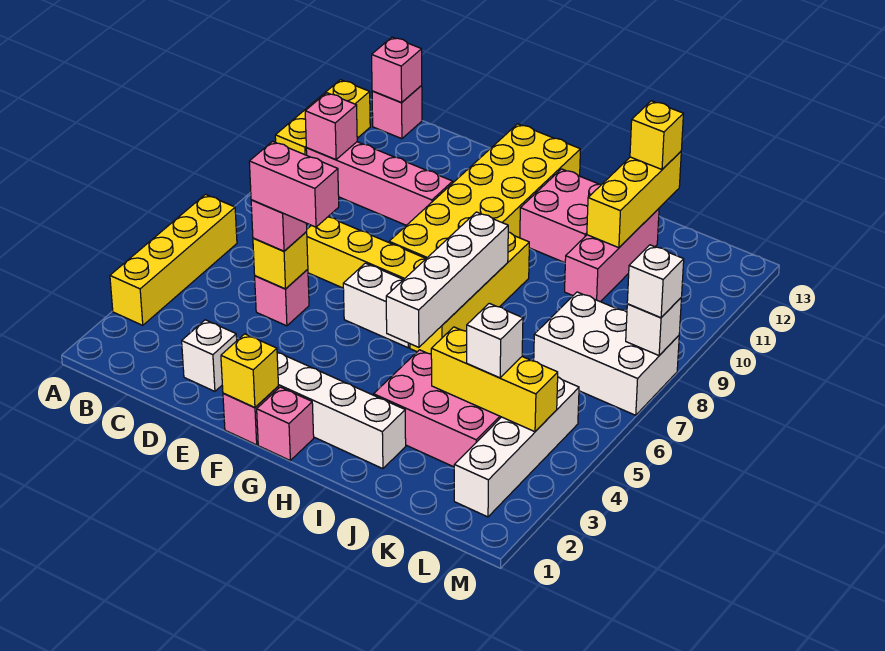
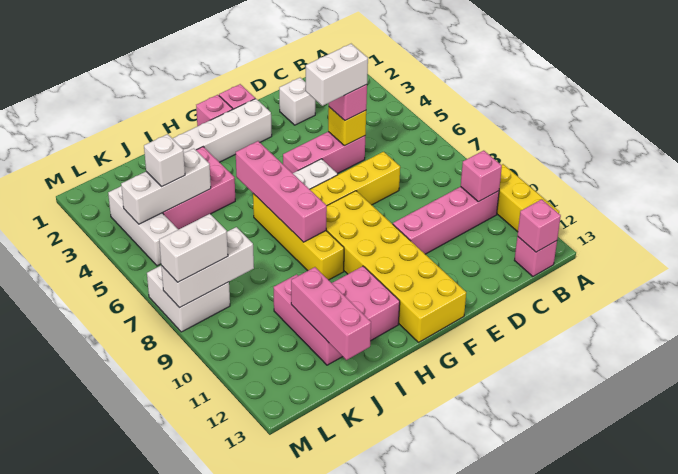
yellow 1x4 brick [110,194,237,325] -> none
pink 1x1 brick [255,269,309,326] -> pink 1x3 brick [283,132,365,174]
pink 1x2 brick [249,141,339,227] -> white 1x2 brick [306,44,368,106]
yellow 1x1 brick [221,334,278,408] -> none
white 1x4 brick [386,212,508,347] -> pink 1x4 brick [236,141,327,242]
yellow 1x3 brick [431,327,558,432] -> white 1x3 brick [121,149,211,224]
yellow 1x3 brick [587,152,681,248] -> pink 1x3 brick [291,267,371,360]
yellow 1x1 brick [630,101,683,169] -> none
white 2x3 brick [534,292,679,415] -> white 2x2 brick [147,266,230,332]
white 1x4 brick [454,377,579,517] -> white 1x3 brick [108,186,178,266]
white 1x1 brick [626,297,682,355] -> white 1x3 brick [161,227,254,308]
white 1x1 brick [627,245,684,318] -> white 1x2 brick [159,214,228,282]

